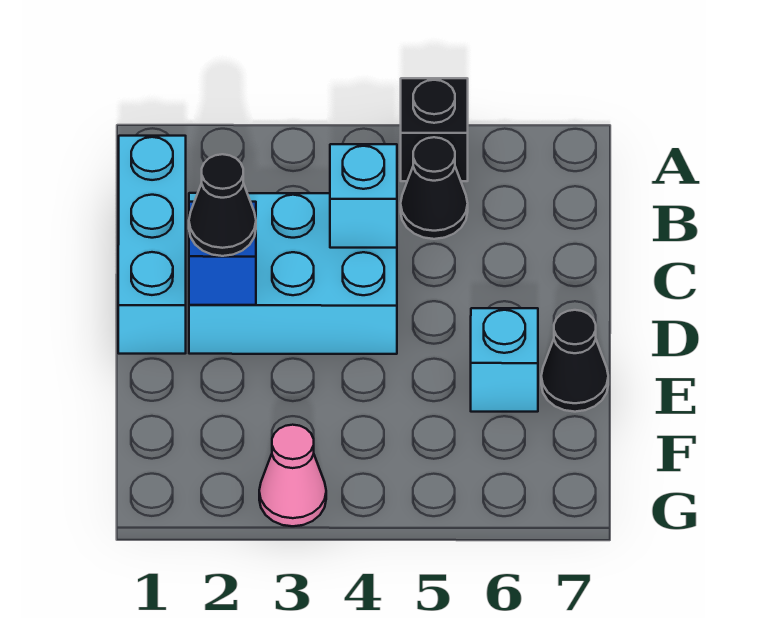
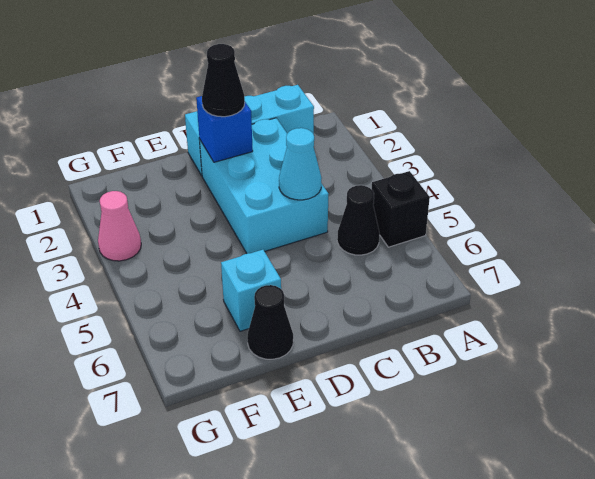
cyan 1x1 brick [330,144,397,248] -> cyan 1x1 cone [279,128,321,200]

